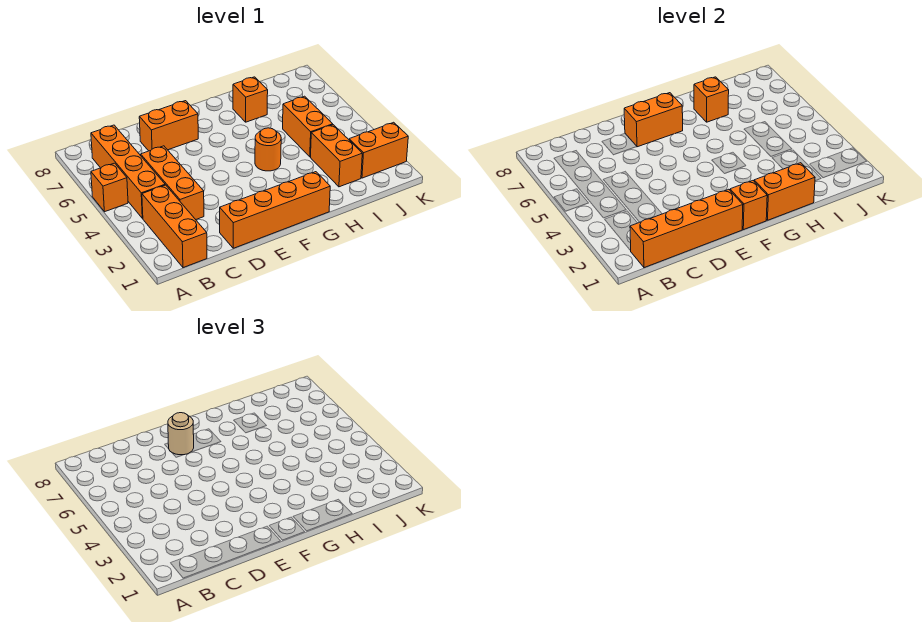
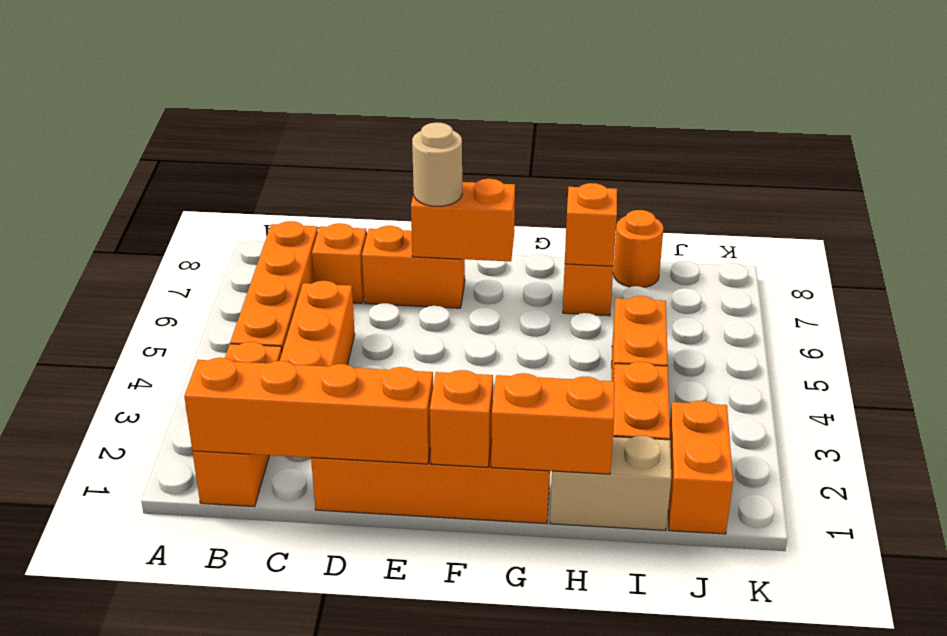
orange 1x1 brick [91,163,128,212] -> orange 1x1 brick moved to [312,223,367,303]
orange 1x1 round brick [255,128,281,171] -> orange 1x1 round brick moved to [613,210,663,288]
none -> tan 1x2 brick [550,436,671,530]
orange 1x2 brick [349,122,408,178] -> orange 1x2 brick turned to [668,401,733,534]

